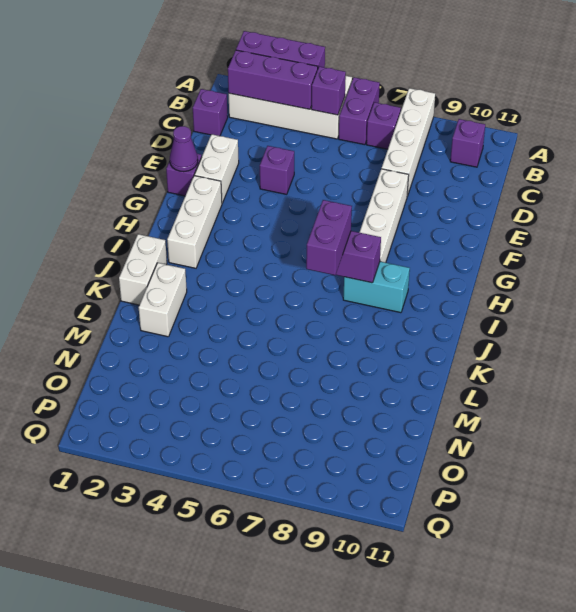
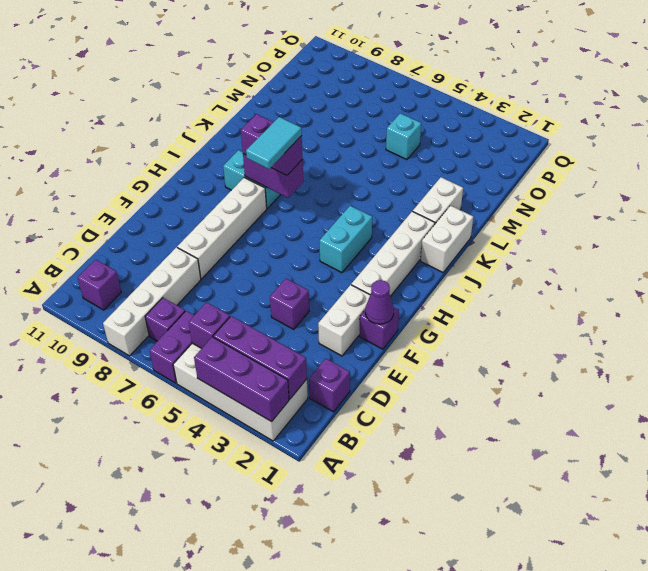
white 1x3 brick [167,176,222,268] -> white 1x4 brick [351,211,435,296]
none -> cyan 1x2 brick [320,206,372,273]
none -> cyan 1x2 tile [246,117,302,169]
purple 1x2 brick [306,200,352,275] -> purple 1x2 brick turned to [241,114,302,175]
none -> cyan 1x1 brick [386,113,421,160]

